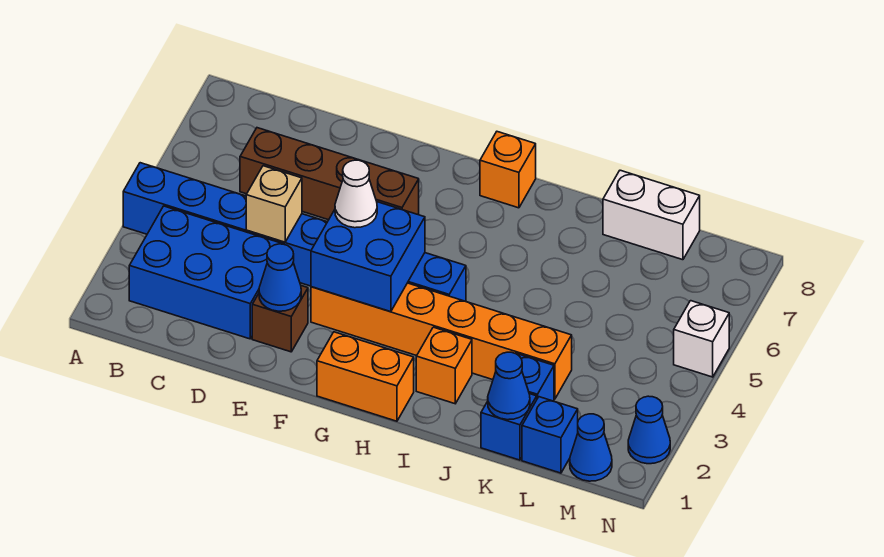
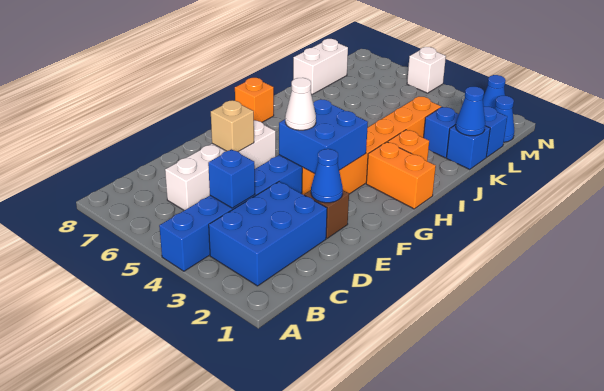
none -> blue 1x1 brick [208,149,255,208]
brown 1x4 brick [240,128,419,220] -> white 1x4 brick [165,120,276,210]
tan 1x1 brick [246,166,302,242] -> tan 1x1 brick moved to [211,100,254,152]
orange 1x2 brick [317,332,414,421] -> orange 1x2 brick turned to [366,142,436,209]

